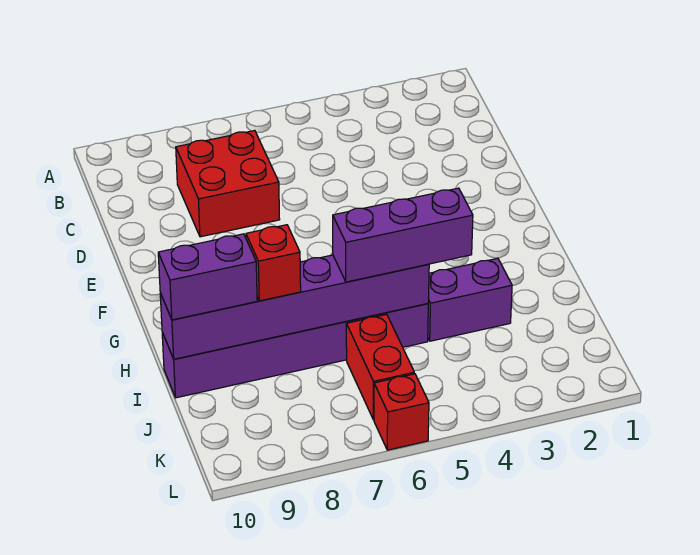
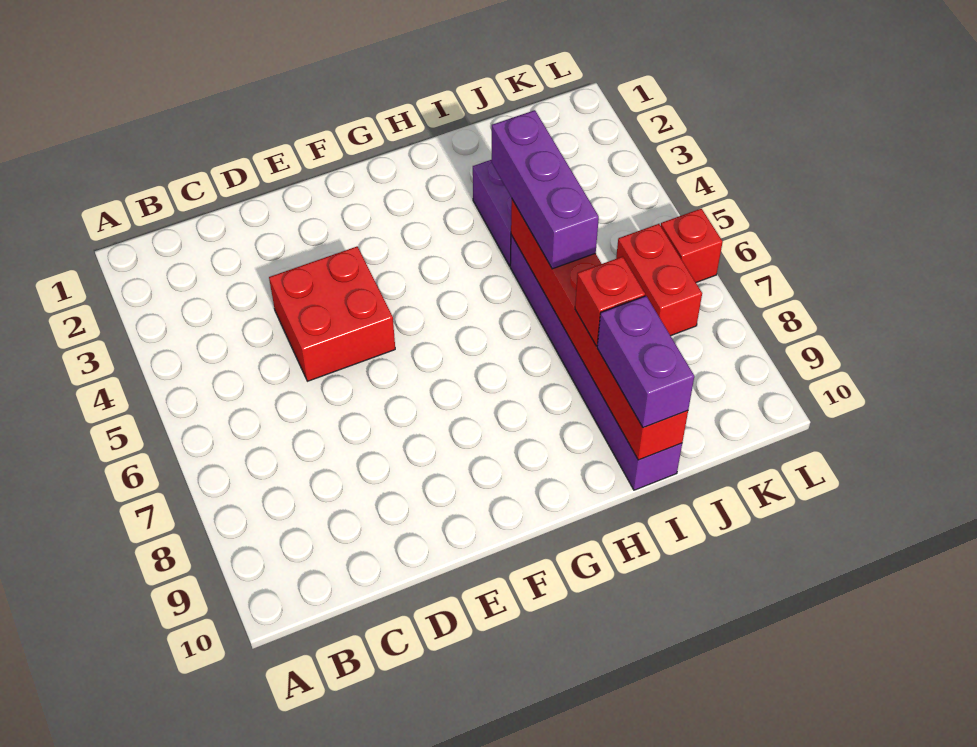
red 2x2 brick [176,131,280,237] -> red 2x2 brick moved to [269,247,395,381]
purple 1x6 brick [160,255,429,359] -> red 1x6 brick [511,200,688,460]
red 1x2 brick [346,314,414,420] -> red 1x2 brick turned to [616,224,702,336]

